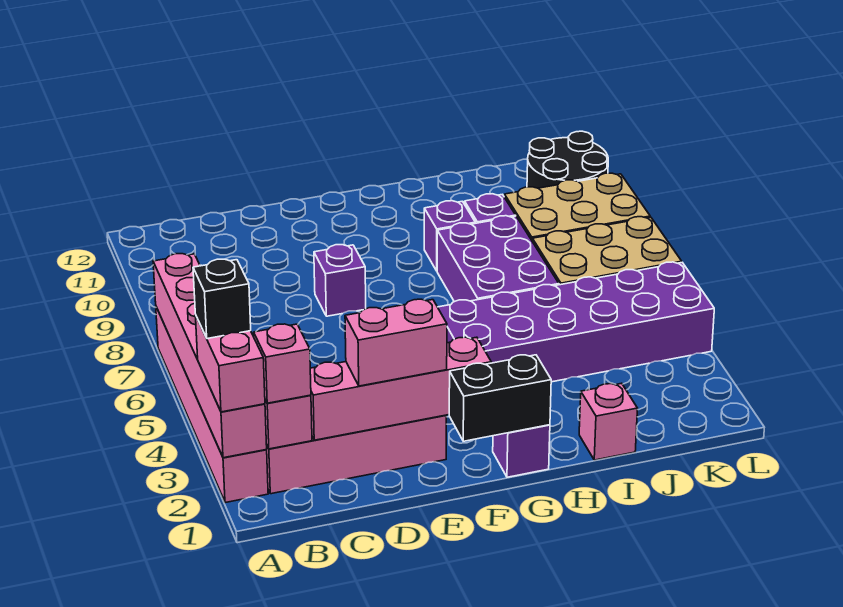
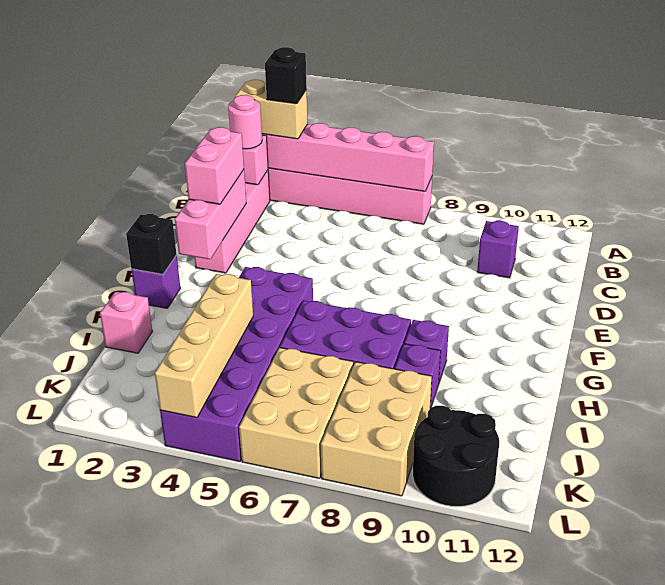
pink 1x2 brick [195,315,265,412] -> tan 1x2 brick [235,80,308,139]
pink 1x1 brick [254,324,311,403] -> pink 1x1 round brick [228,95,262,149]
pink 1x4 brick [310,337,491,440] -> pink 1x3 brick [175,170,246,259]
purple 1x1 brick [314,245,366,316] -> purple 1x1 brick moved to [477,221,519,278]
black 1x2 brick [449,355,551,441] -> black 1x1 brick [126,214,177,274]
none -> tan 1x4 brick [155,274,253,418]

